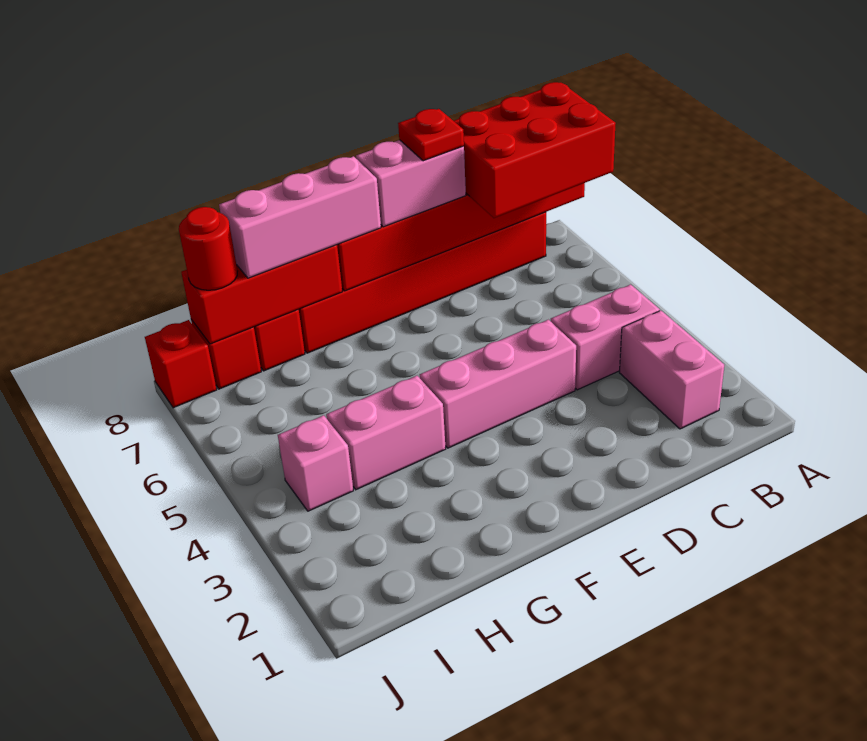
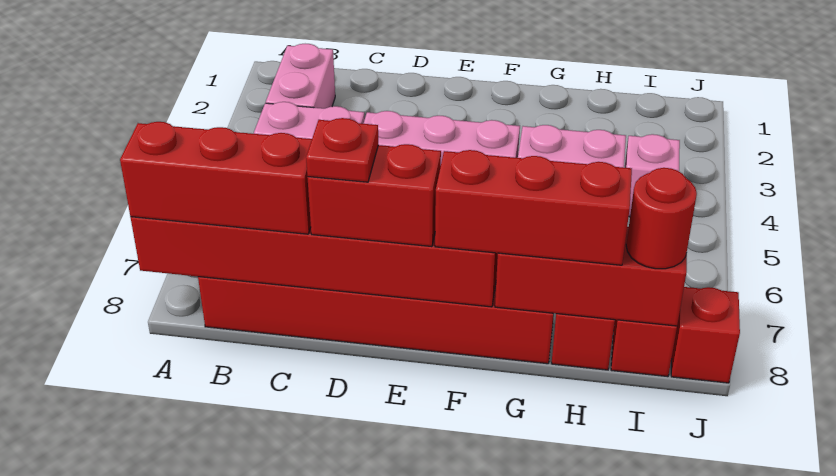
red 2x3 brick [454,82,616,218] -> red 1x3 brick [120,122,312,234]
pink 1x2 brick [356,140,466,227] -> red 1x2 brick [308,144,441,247]
pink 1x3 brick [219,156,381,278] -> red 1x3 brick [435,150,632,265]

